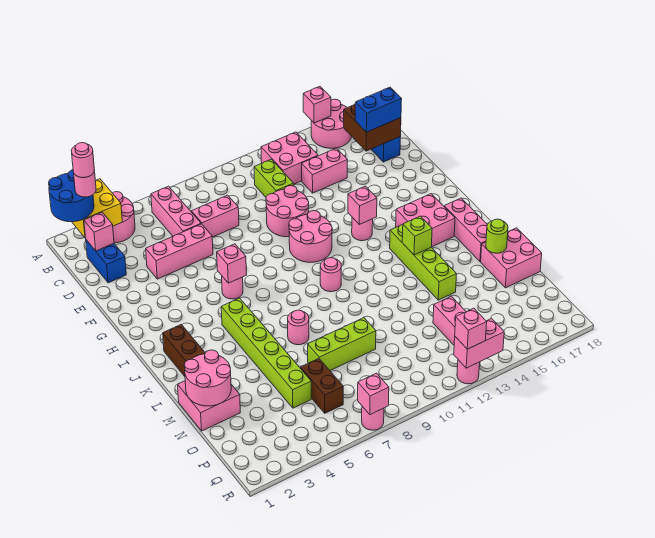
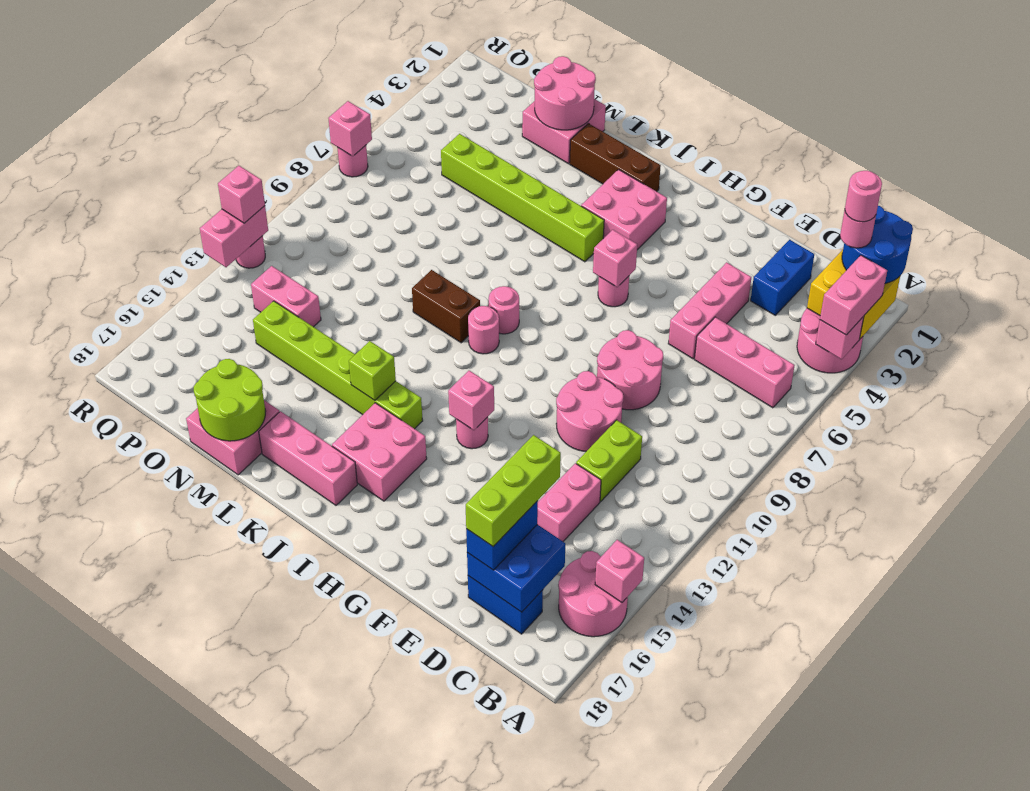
pink 2x2 brick [261,132,318,184] -> pink 2x2 brick moved to [581,170,667,250]
blue 1x2 brick [86,240,126,283] -> blue 1x2 brick turned to [751,240,814,315]
pink 1x1 brick [84,212,114,251] -> pink 1x1 brick moved to [816,316,864,359]
lime 1x2 brick [254,159,294,197] -> lime 1x2 brick turned to [576,420,642,501]
brown 2x2 brick [344,104,401,151] -> blue 2x2 brick [467,525,565,612]
pink 1x2 brick [191,195,239,237] -> pink 1x2 brick moved to [820,255,887,335]
pink 2x2 round brick [289,211,332,262] -> pink 2x2 round brick moved to [597,330,663,410]
lime 1x4 brick [390,225,457,300] -> lime 1x6 brick [253,301,423,429]
pink 1x1 round brick [288,310,309,345] -> pink 1x1 round brick moved to [489,286,519,334]
lime 1x1 round brick [486,219,508,253] -> lime 2x2 round brick [194,359,266,441]
lime 1x3 brick [308,318,376,370] -> lime 1x3 brick moved to [466,435,561,547]
brown 1x2 brick [300,359,343,413] -> brown 1x2 brick moved to [412,270,480,343]

